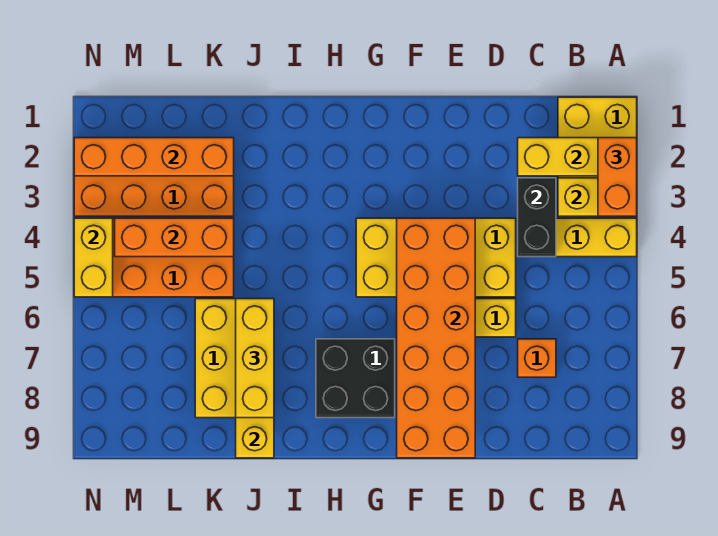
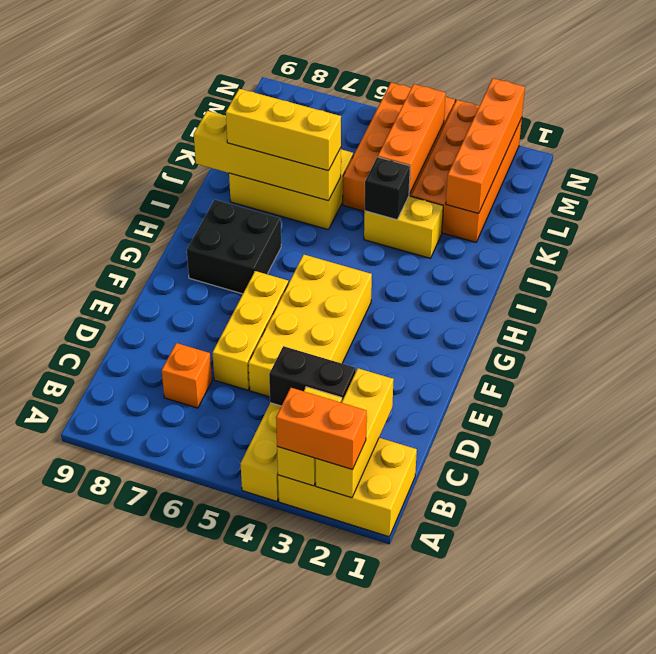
orange 2x6 brick [397,218,475,458] -> none
none -> black 1x1 brick [365,157,410,220]
yellow 1x2 brick [74,218,113,297] -> yellow 1x2 brick moved to [364,196,443,258]

